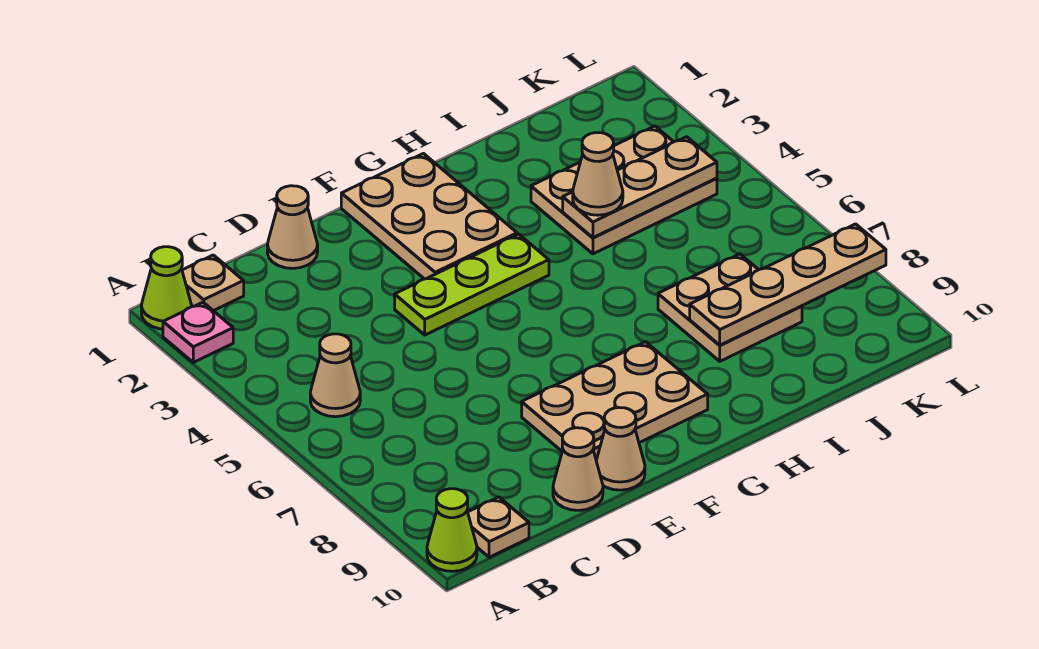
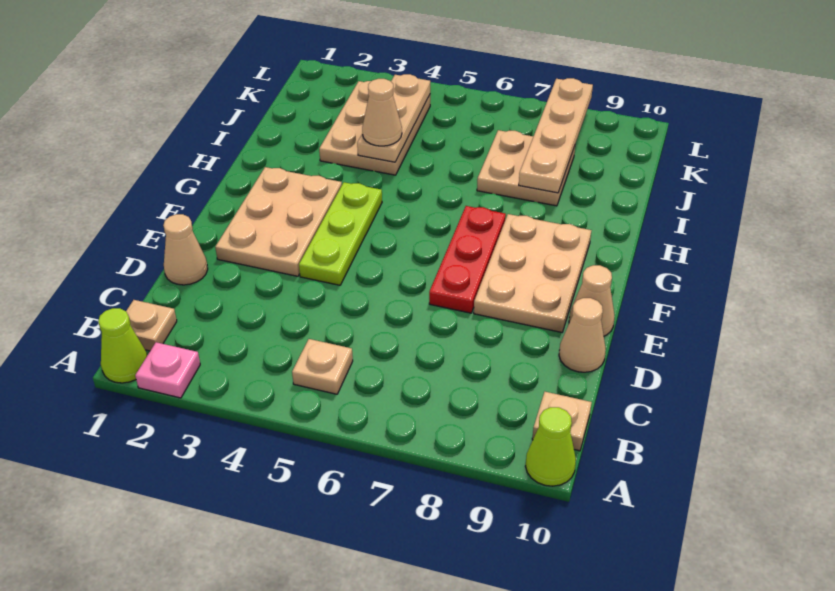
tan 1x1 cone [310,334,360,417] -> tan 1x1 plate [292,339,353,394]
none -> red 1x3 plate [429,206,506,313]
tan 2x3 plate [341,154,517,279] -> tan 2x3 plate turned to [215,167,342,276]

